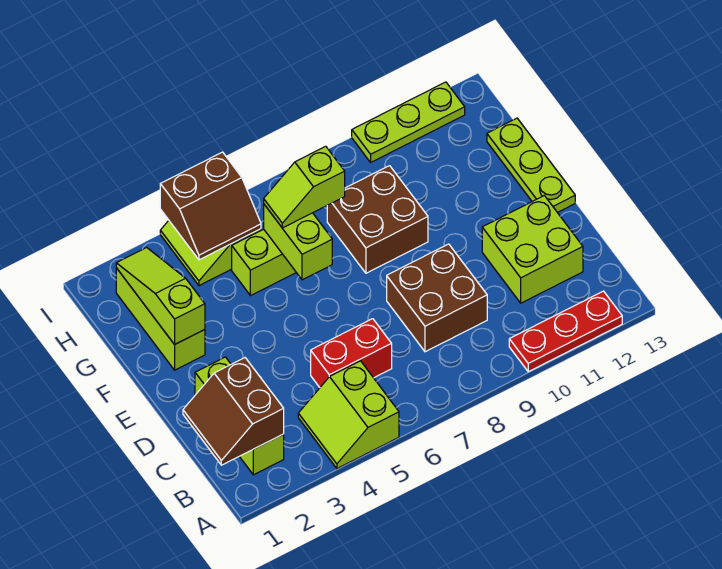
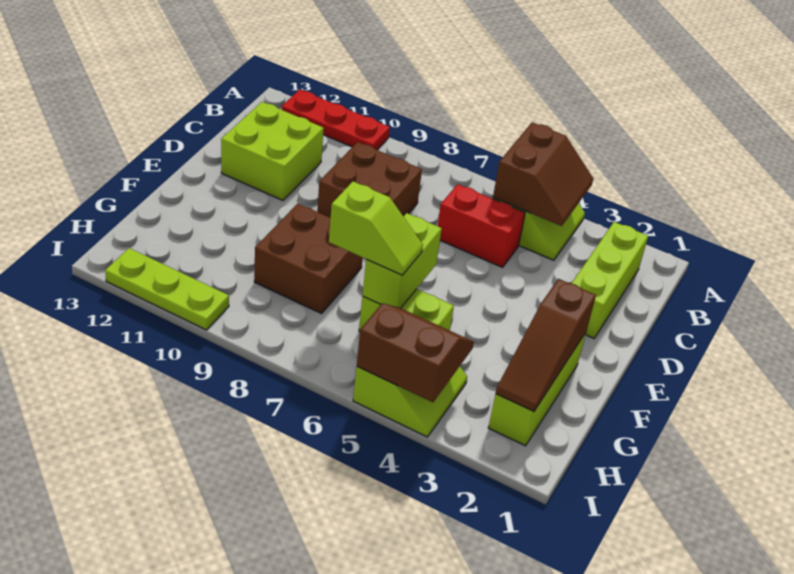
brown 2x2 slope [183,358,284,465] -> brown 2x2 slope moved to [493,122,593,226]
lime 1x3 plate [487,118,575,213] -> none
lime 1x3 slope [116,247,205,345] -> brown 1x3 slope [496,279,596,412]

